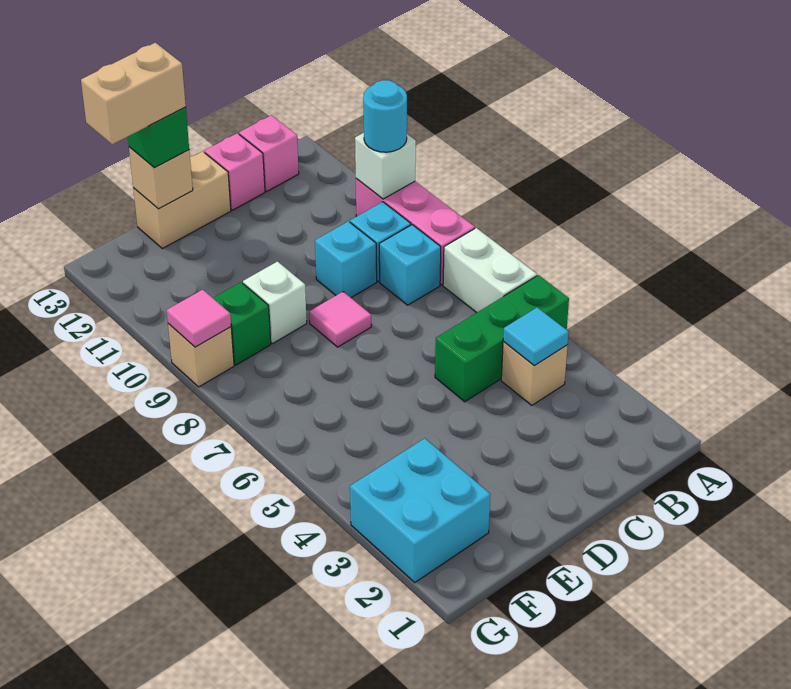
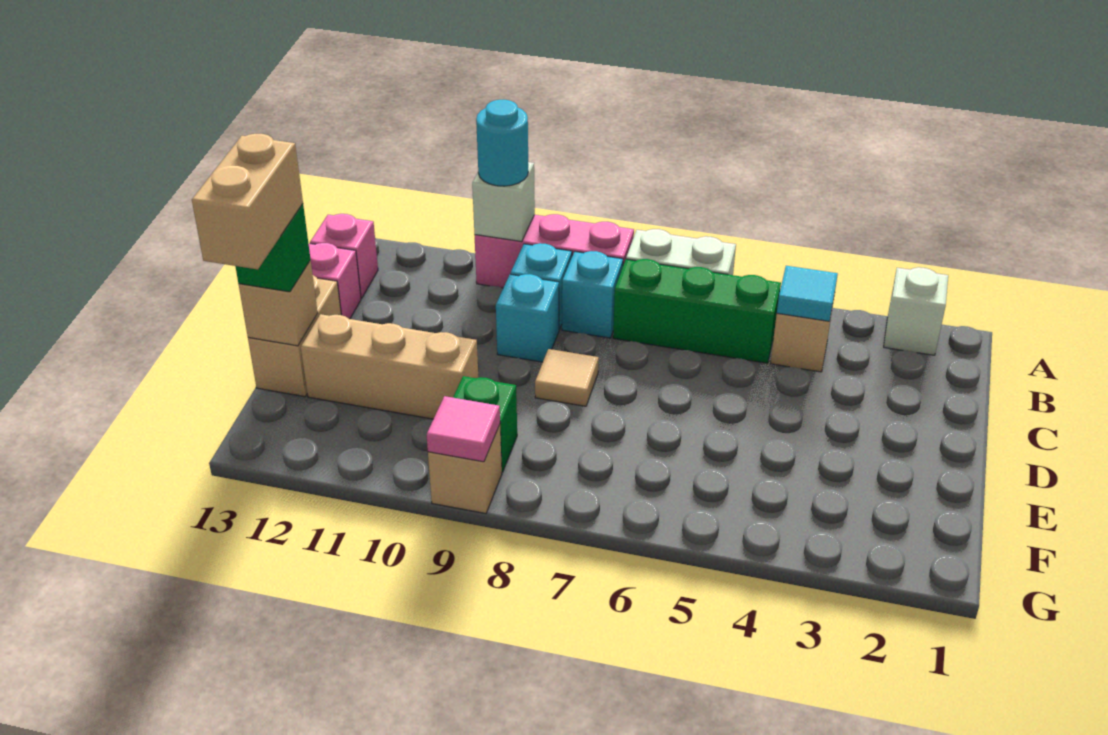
green 1x3 brick [435,275,569,402] -> green 1x3 brick turned to [613,259,781,363]
pink 1x1 tile [309,292,371,347] -> tan 1x1 tile [535,349,599,406]
white 1x1 brick [243,262,307,344] -> white 1x1 brick moved to [884,267,948,355]
none -> tan 1x3 brick [301,314,478,419]
cyan 2x2 brick [350,438,490,582] -> none

